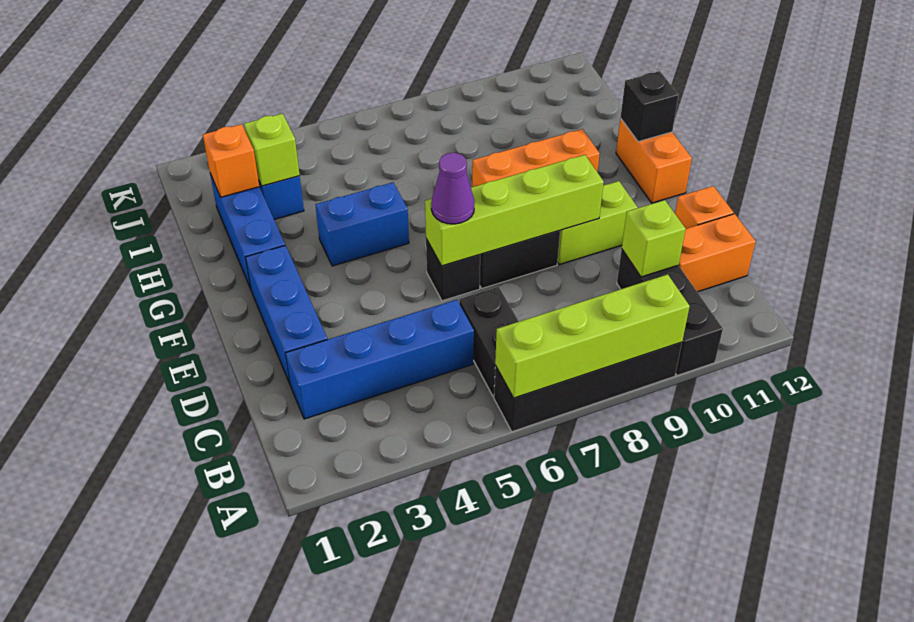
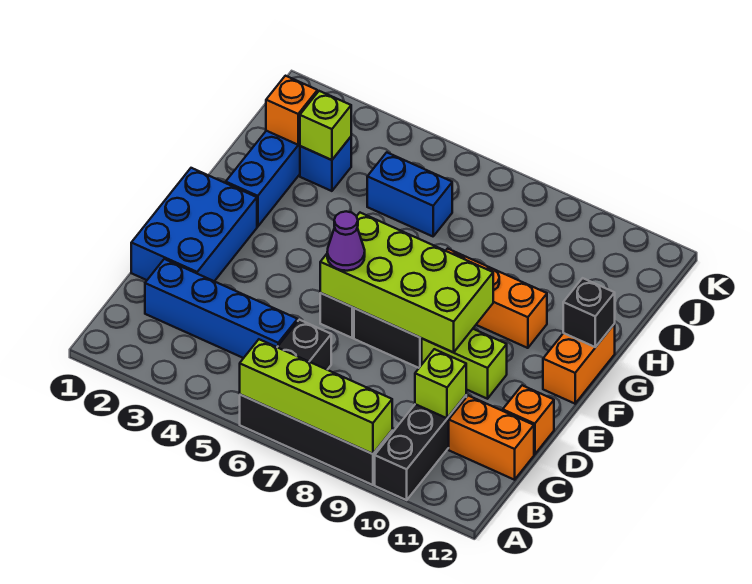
blue 1x3 brick [245,246,327,383] -> blue 2x3 brick [131,168,257,281]
lime 1x4 brick [425,155,604,266] -> lime 2x4 brick [320,213,493,352]
blue 1x2 brick [316,182,409,266] -> blue 1x2 brick moved to [367,152,452,236]

